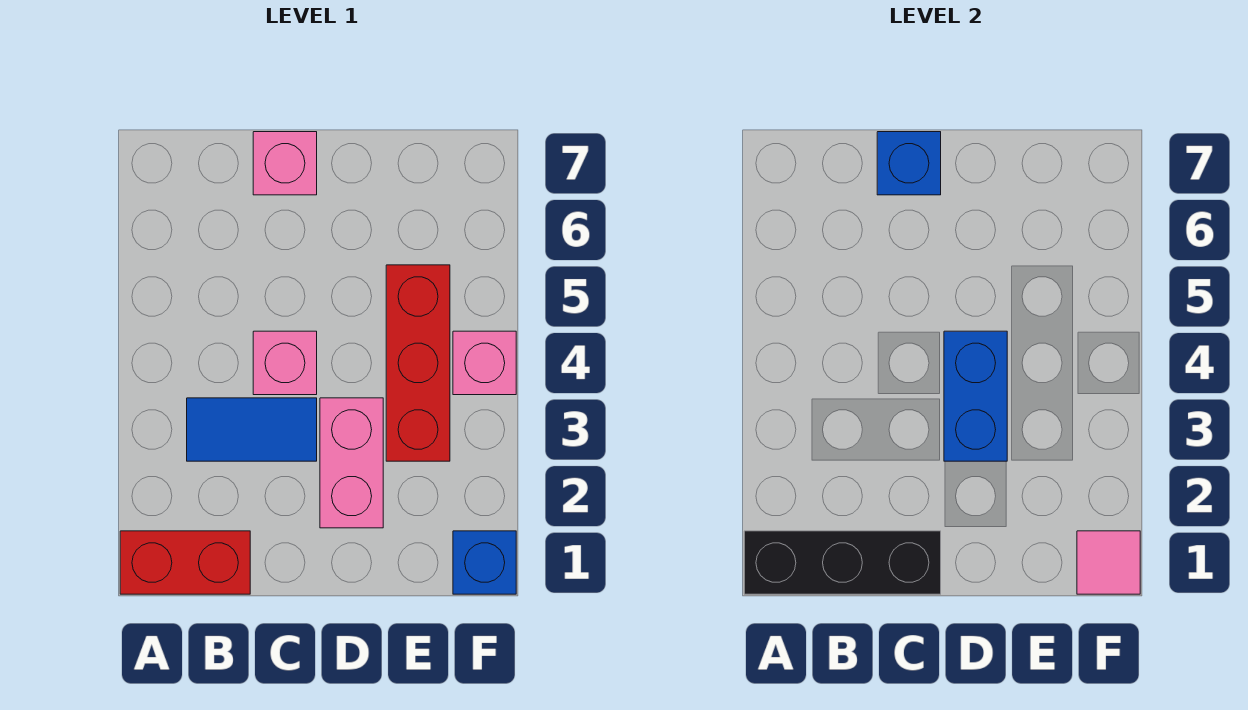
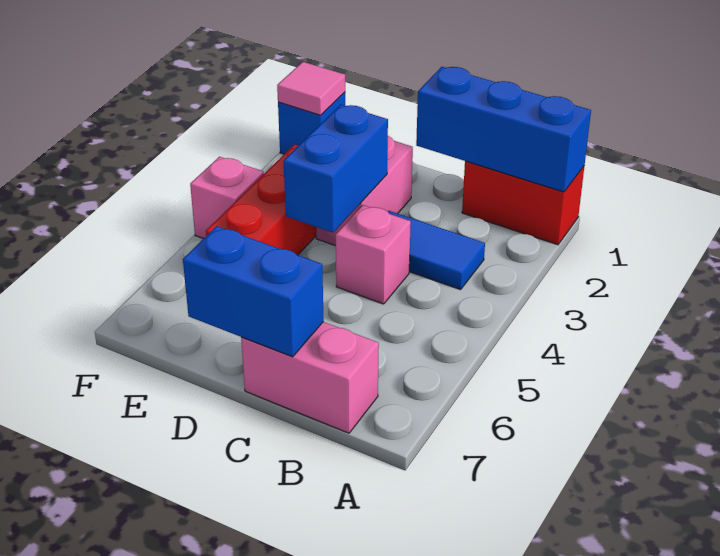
black 1x3 brick [744,531,941,594] -> blue 1x3 brick [416,67,591,192]
pink 1x1 brick [253,132,317,195] -> pink 1x2 brick [241,322,379,433]
blue 1x1 brick [877,132,941,195] -> blue 1x2 brick [183,226,324,357]

